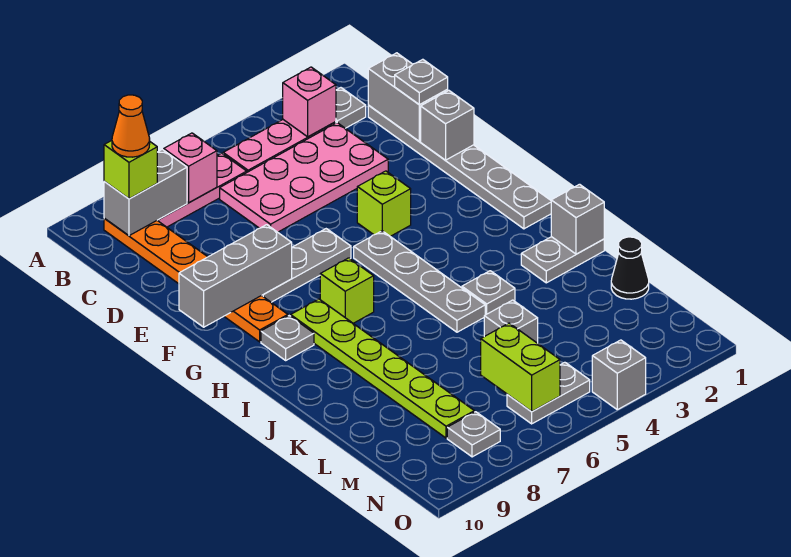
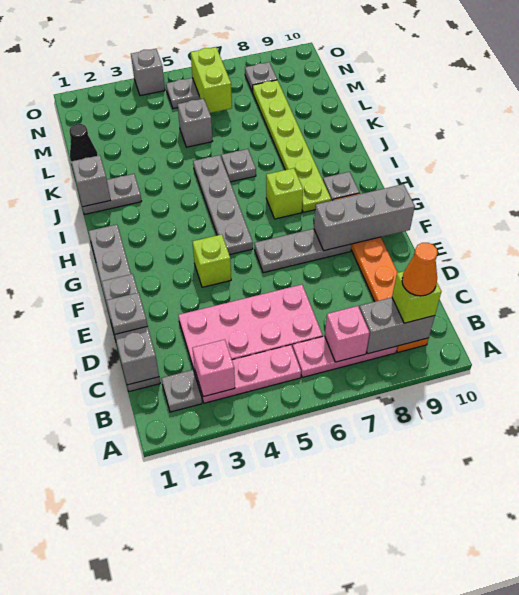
grey 1x1 plate [462,271,515,315] -> grey 1x1 plate moved to [221,149,256,182]

